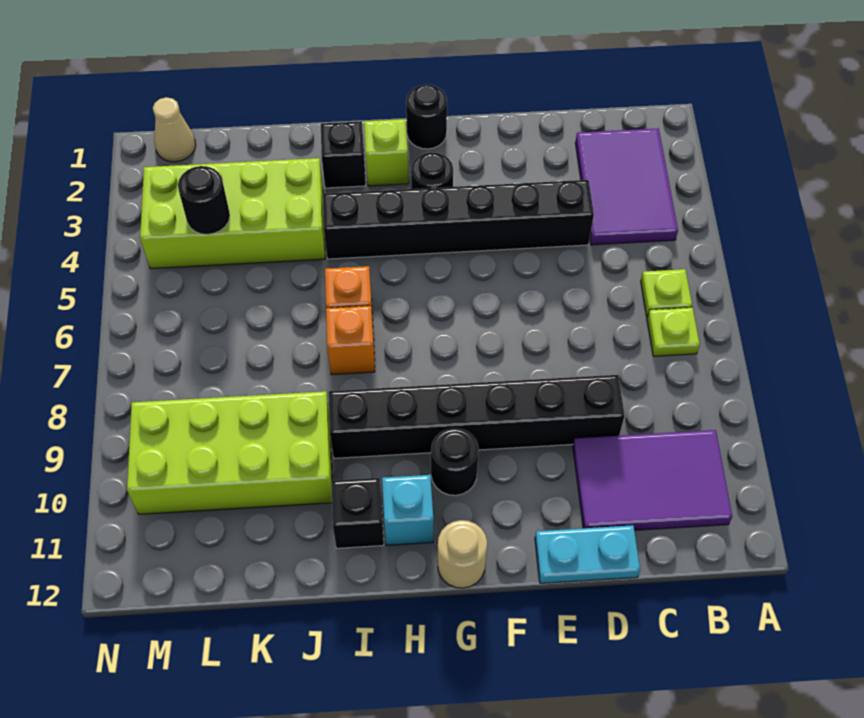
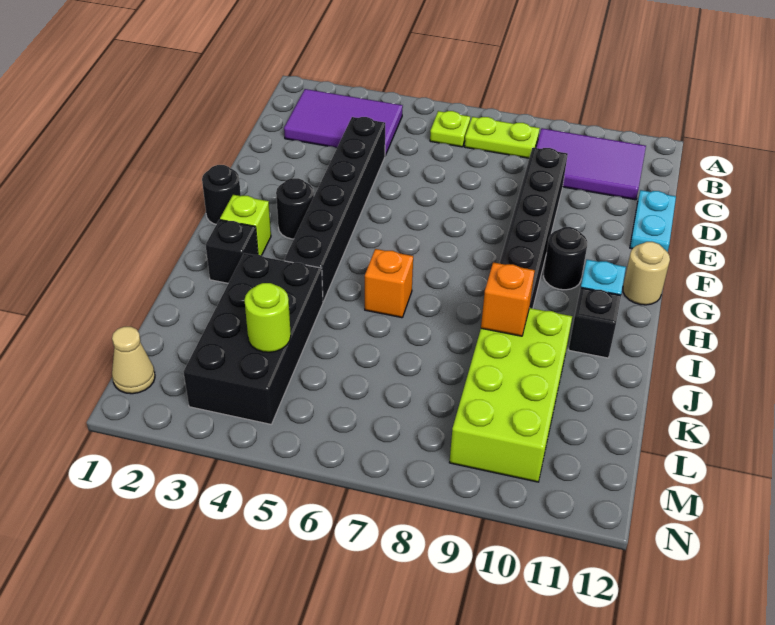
lime 1x1 plate [647,307,700,356] -> lime 1x2 plate [464,117,540,158]
purple 2x3 tile [573,430,732,530] -> purple 2x3 tile turned to [536,128,646,200]
orange 1x1 brick [326,306,375,375] -> orange 1x1 brick moved to [481,262,535,336]
lime 2x4 brick [140,158,325,269] -> black 2x4 brick [184,253,323,424]
black 1x1 round brick [178,166,230,234] -> lime 1x1 round brick [244,283,291,352]

